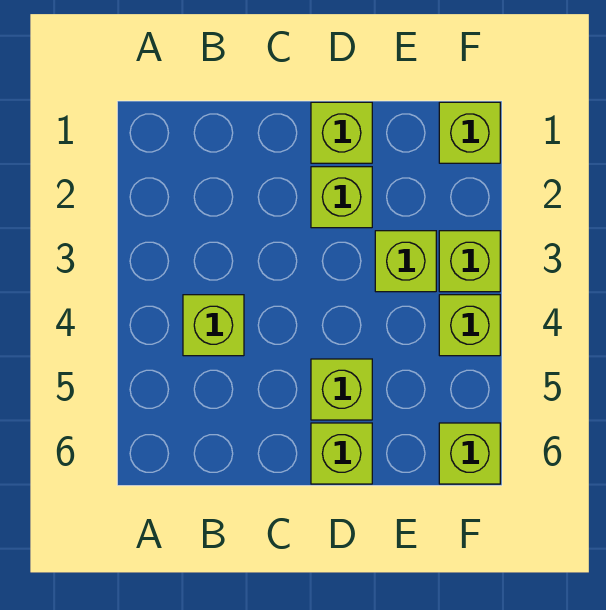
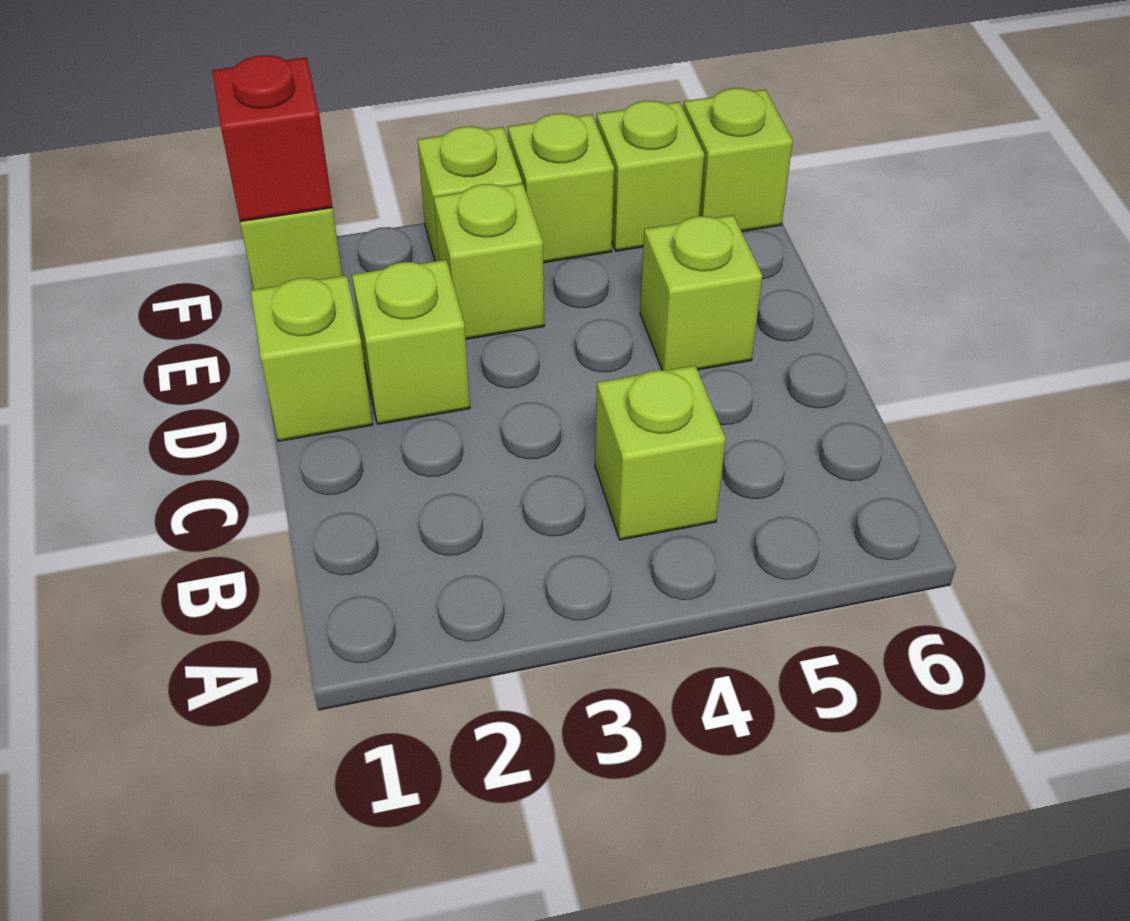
lime 1x1 brick [311,423,372,484] -> lime 1x1 brick moved to [596,101,704,251]
none -> red 1x1 brick [212,55,333,222]

